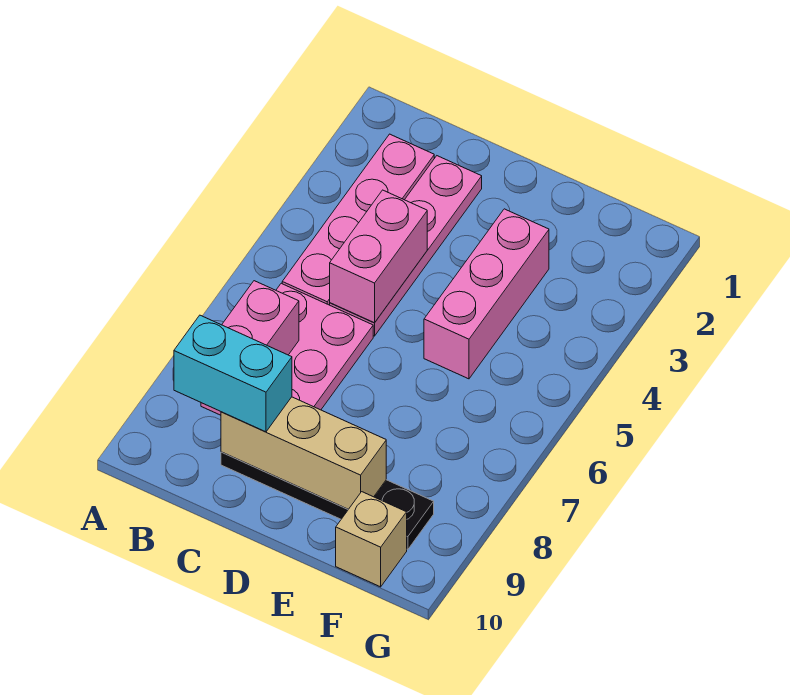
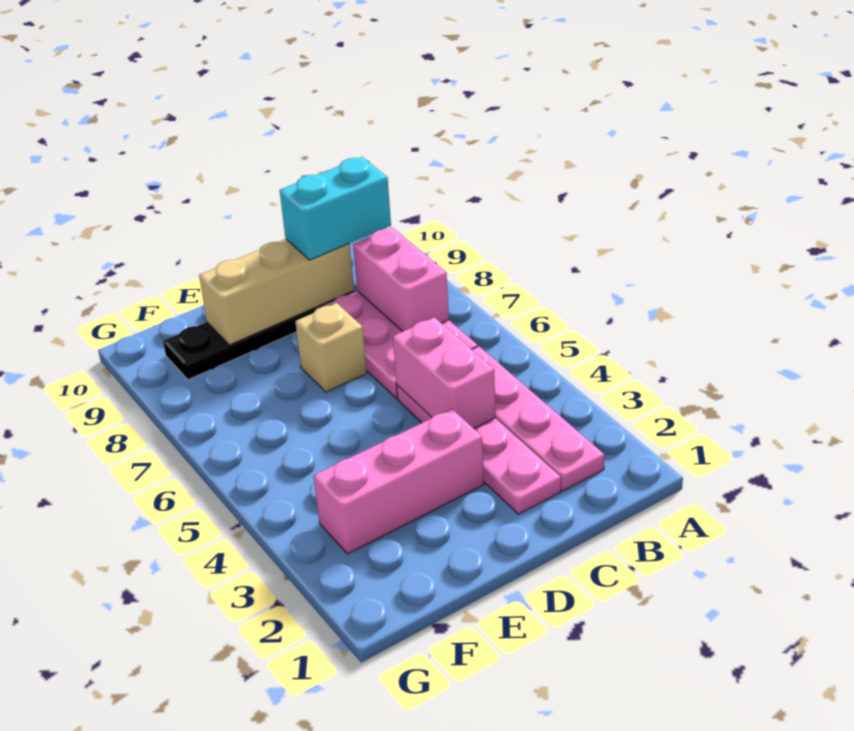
pink 1x3 brick [424,209,549,379] -> pink 1x3 brick turned to [314,409,484,554]
tan 1x1 brick [336,492,407,587] -> tan 1x1 brick moved to [295,303,367,392]

